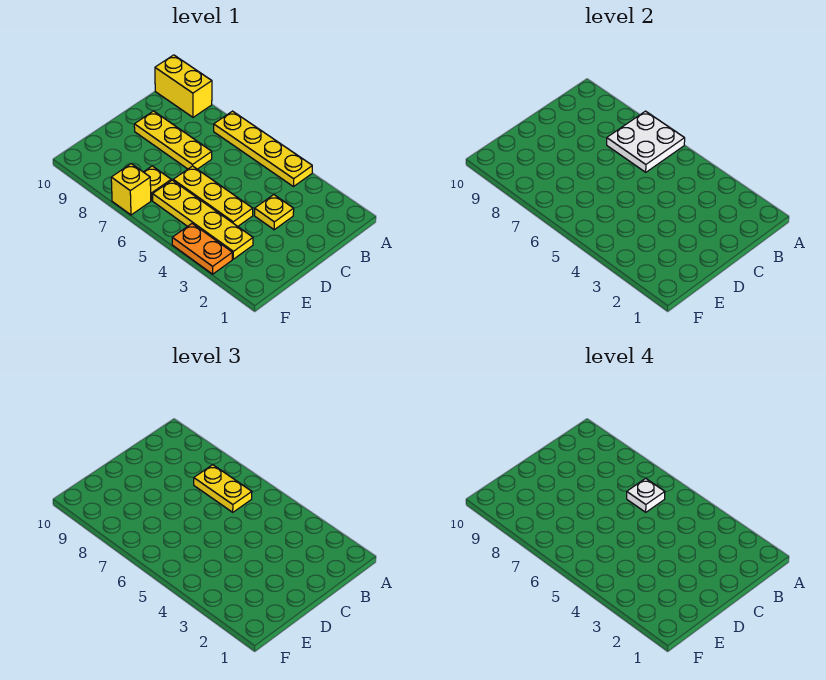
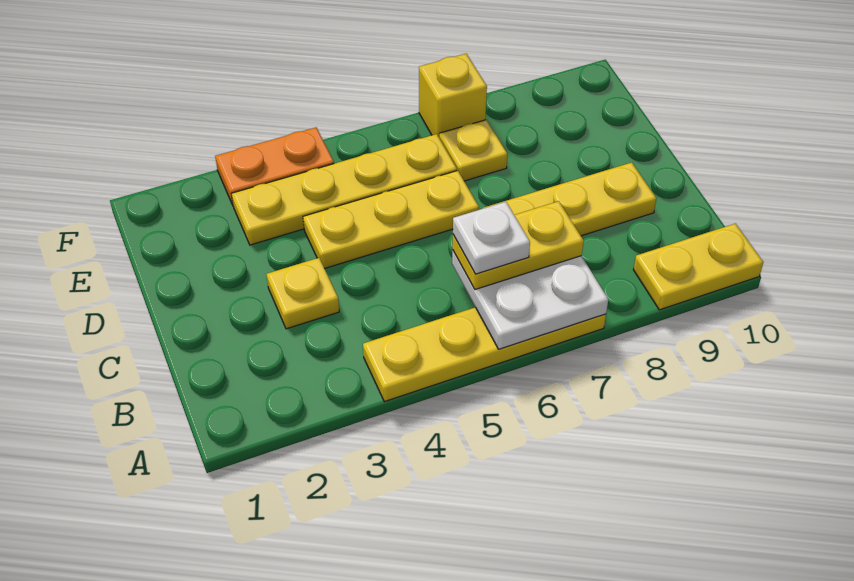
yellow 1x2 brick [155,55,212,117] -> yellow 1x2 plate [633,224,763,310]

